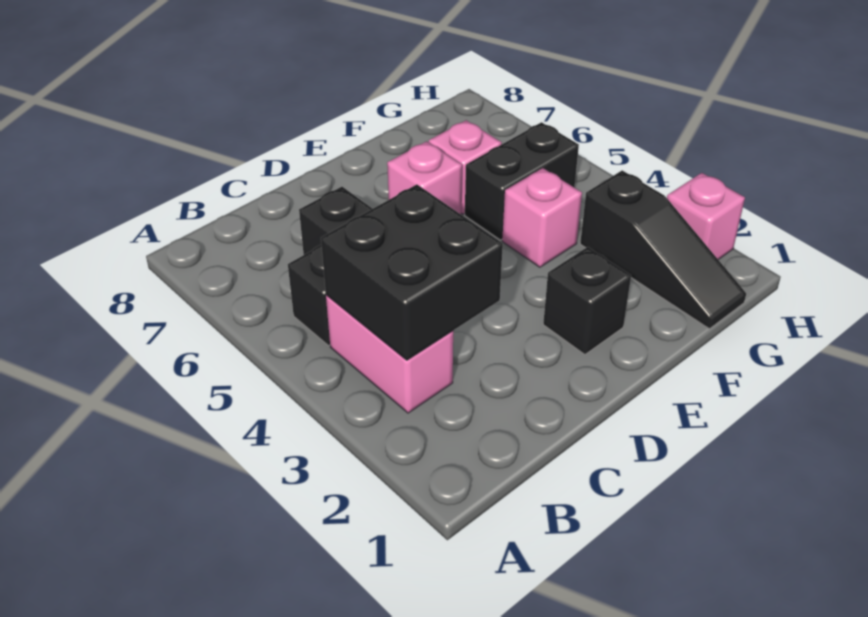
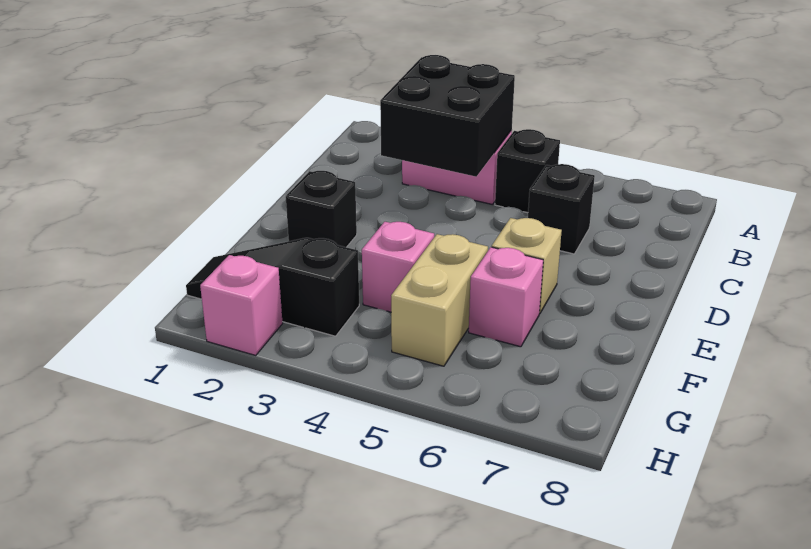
pink 1x1 brick [387,141,462,214] -> tan 1x1 brick [492,218,562,314]
black 1x2 brick [465,122,579,240] -> tan 1x2 brick [391,234,488,366]

